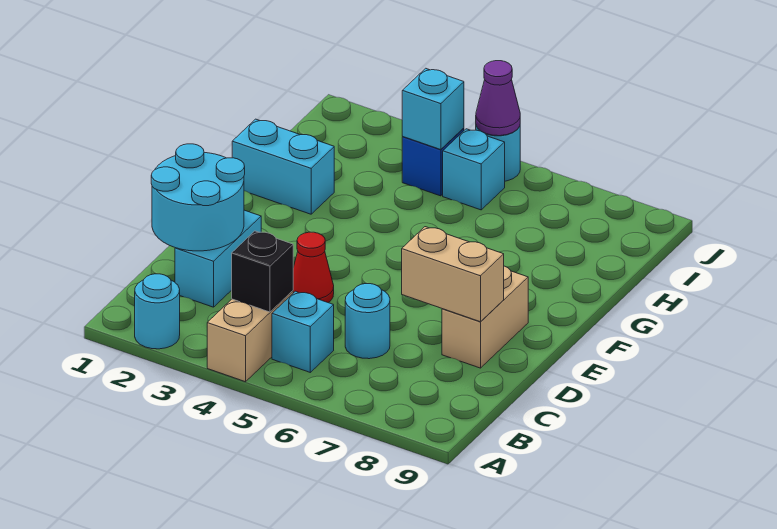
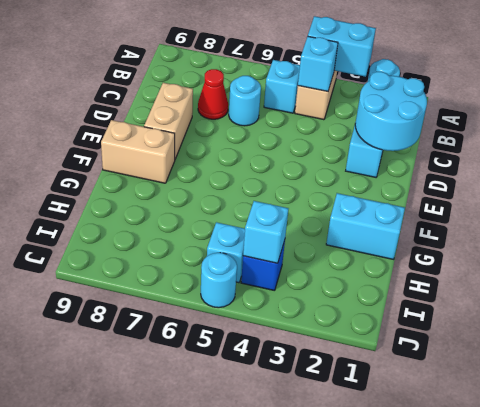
none -> cyan 1x2 brick [308,16,376,77]
black 1x1 brick [232,231,293,312] -> cyan 1x1 brick [298,36,338,91]
red 1x1 cone [293,232,334,303] -> red 1x1 cone moved to [198,69,228,119]
tan 1x2 brick [402,227,504,322] -> tan 1x2 brick moved to [101,120,175,183]
purple 1x1 cone [476,61,520,136] -> none

